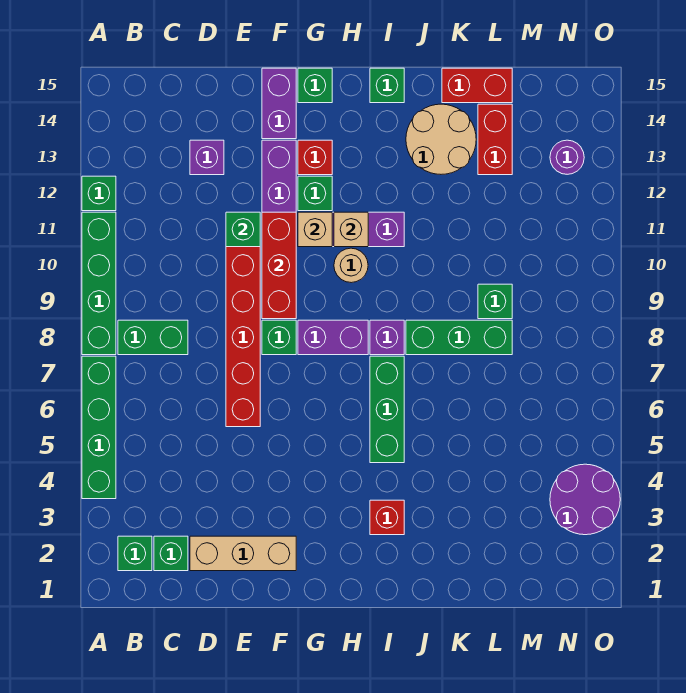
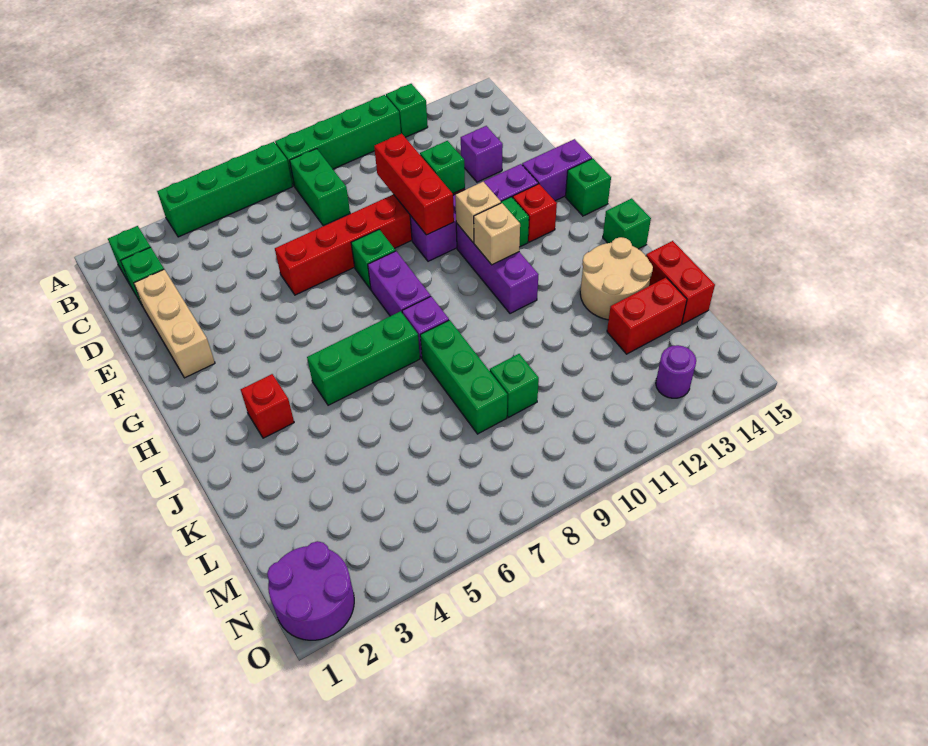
red 1x3 brick [262,212,296,319] -> red 1x3 brick turned to [374,134,454,235]
tan 1x1 round brick [334,248,368,283] -> none
purple 2x2 round brick [550,464,620,535] -> purple 2x2 round brick moved to [267,541,354,640]

